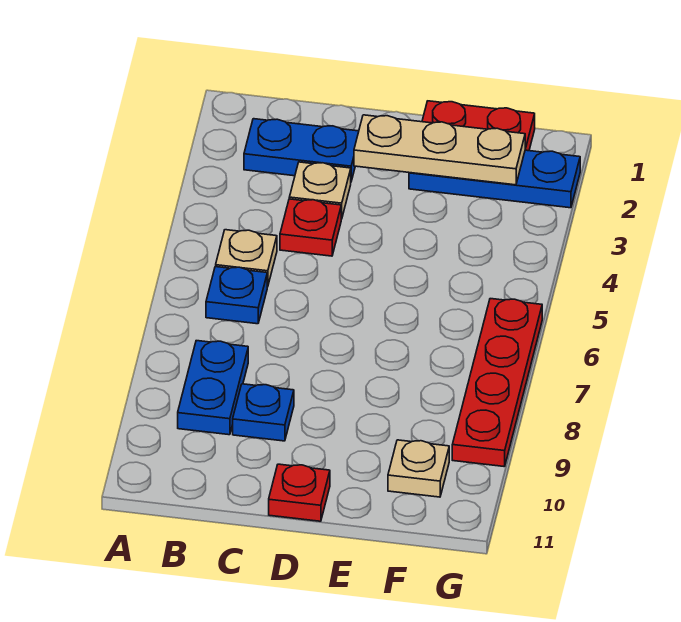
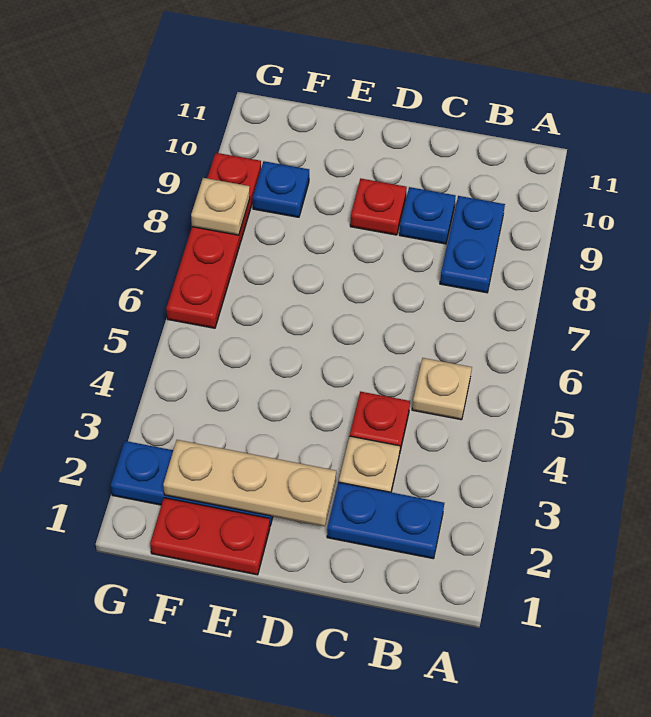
blue 1x1 plate [206,267,267,324] -> blue 1x1 plate moved to [253,161,309,217]
red 1x1 plate [269,464,330,521] -> red 1x1 plate moved to [350,178,407,235]
tan 1x1 plate [388,440,449,497] -> tan 1x1 plate moved to [191,178,250,235]

